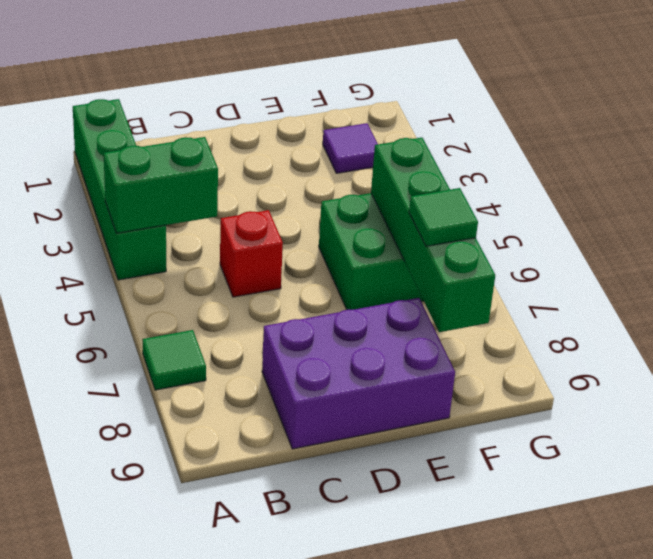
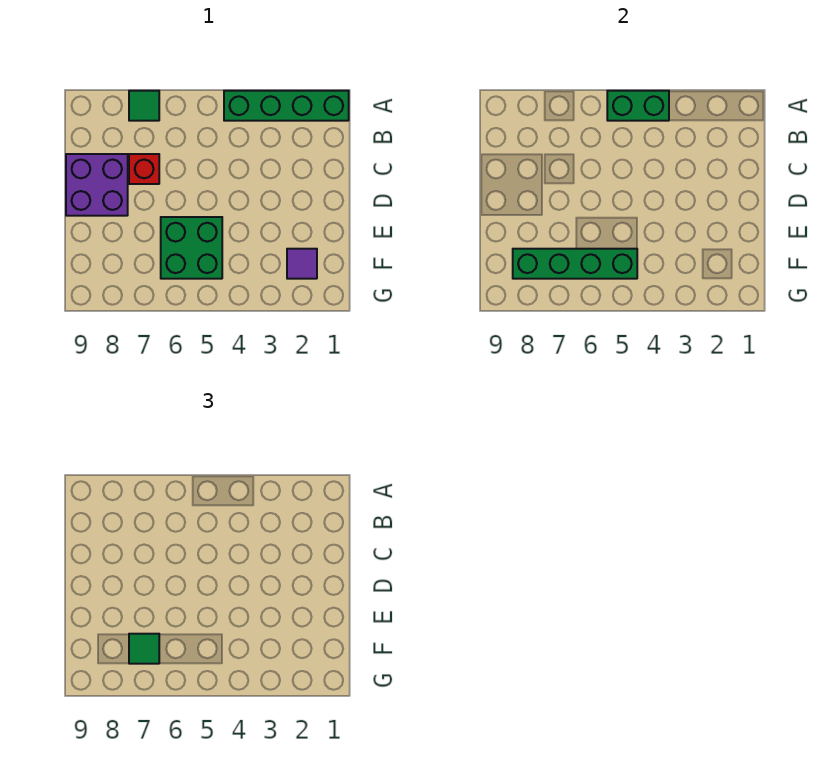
green 1x2 brick [104,137,218,233] -> green 1x2 brick turned to [607,91,669,121]
red 1x1 brick [220,210,283,297] -> red 1x1 brick moved to [129,154,159,184]
purple 2x3 brick [262,298,455,449] -> purple 2x2 brick [66,154,128,216]

